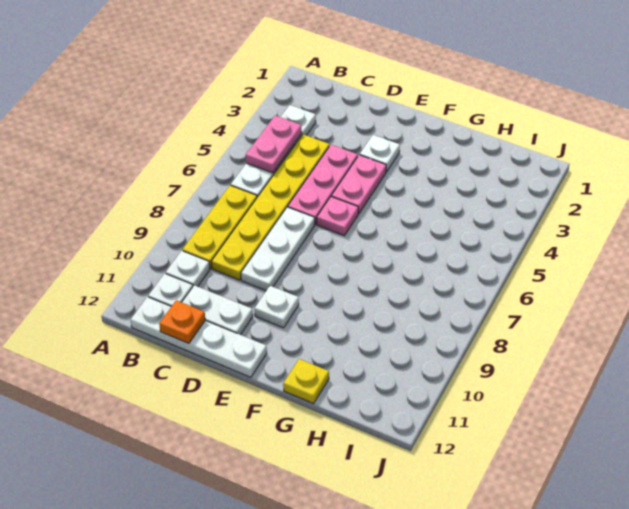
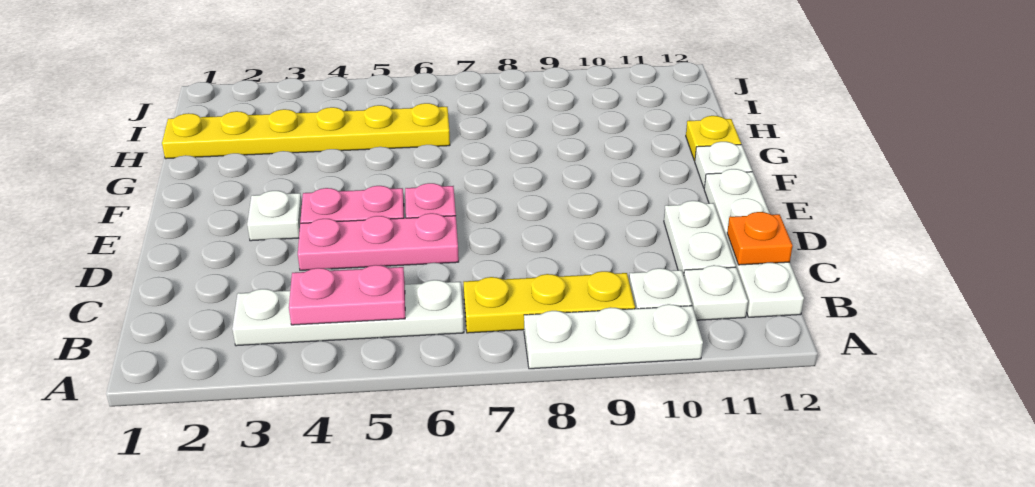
yellow 1x6 plate [212,134,329,280] -> yellow 1x6 plate moved to [162,103,450,159]
white 1x3 plate [241,207,315,291] -> white 1x3 plate moved to [524,304,703,369]
white 1x1 plate [255,286,299,328] -> white 1x1 plate moved to [695,142,752,188]

